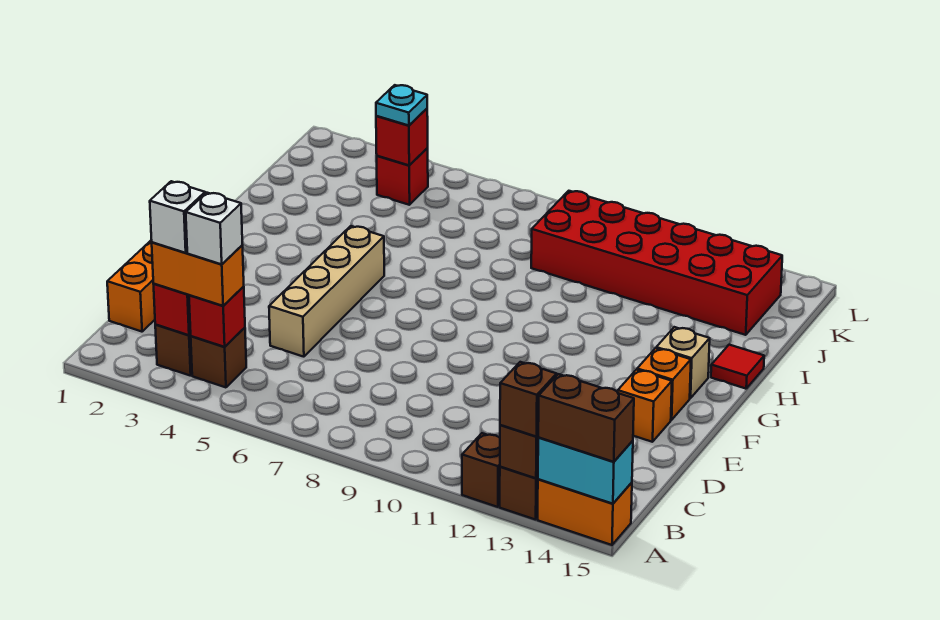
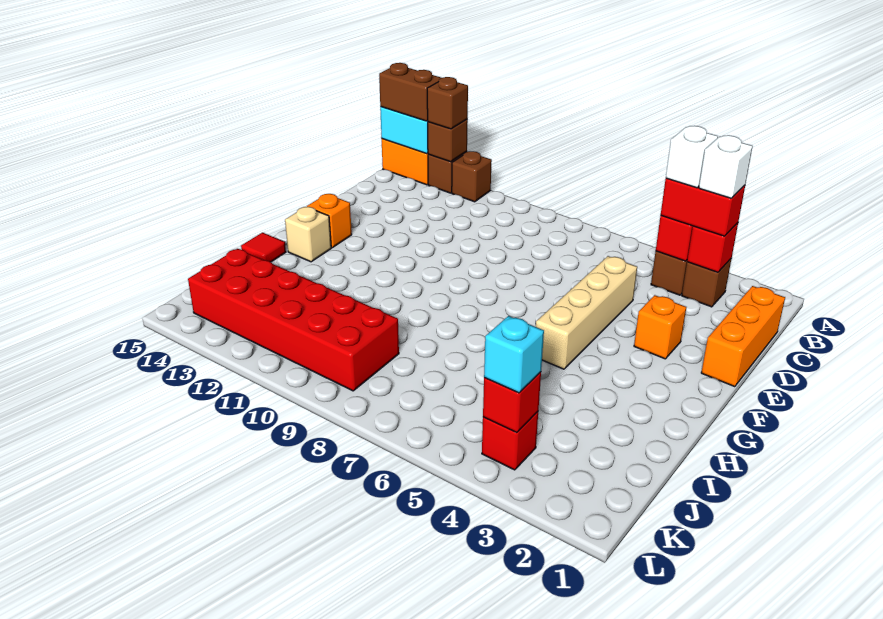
orange 1x2 brick [152,242,244,306] -> red 1x2 brick [661,178,745,236]
orange 1x1 brick [618,370,672,442] -> orange 1x1 brick moved to [634,295,686,359]
cyan 1x1 plate [376,85,427,126] -> cyan 1x1 brick [484,316,544,393]

